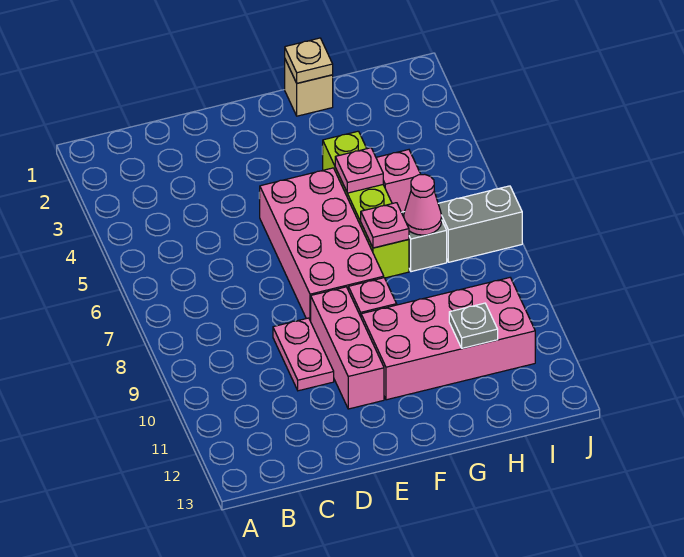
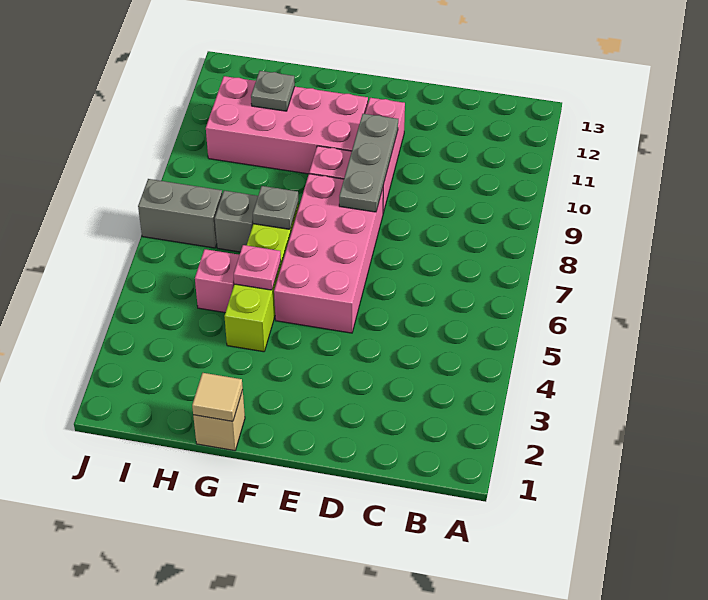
pink 1x2 plate [273,318,334,391] -> none
none -> grey 1x3 plate [339,114,398,212]
tan 1x1 plate [285,38,333,83] -> tan 1x1 tile [192,373,243,421]
pink 1x1 plate [361,203,409,248] -> grey 1x1 plate [253,186,298,229]
pink 1x1 cone [404,174,442,235] -> none

